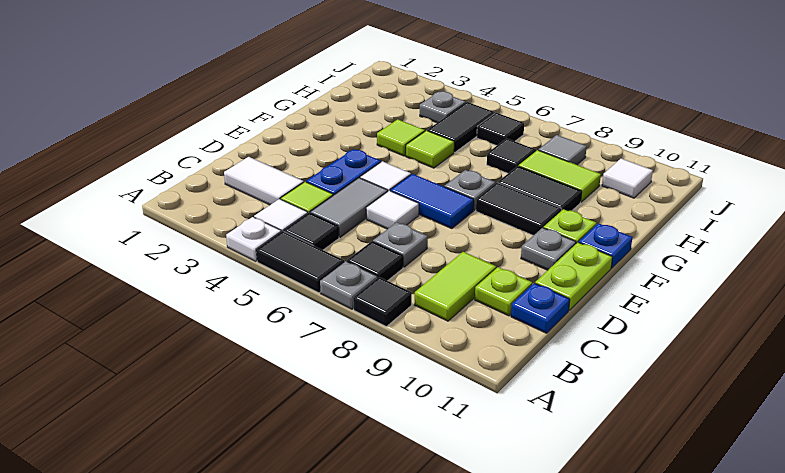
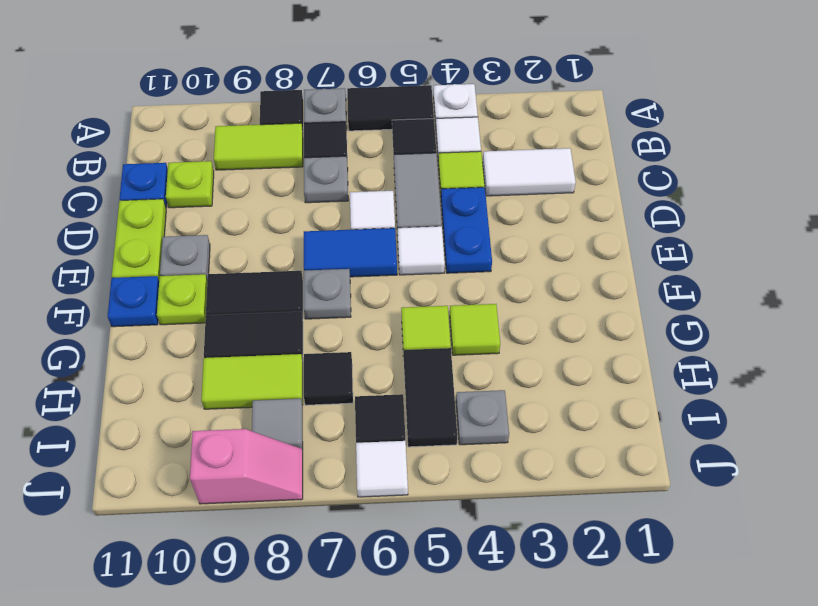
lime 1x2 tile [415,252,496,321] -> lime 1x2 tile turned to [214,123,303,170]
white 1x1 tile [602,159,653,198] -> white 1x1 tile moved to [356,441,408,497]
none -> pink 1x2 slope [190,429,303,504]

